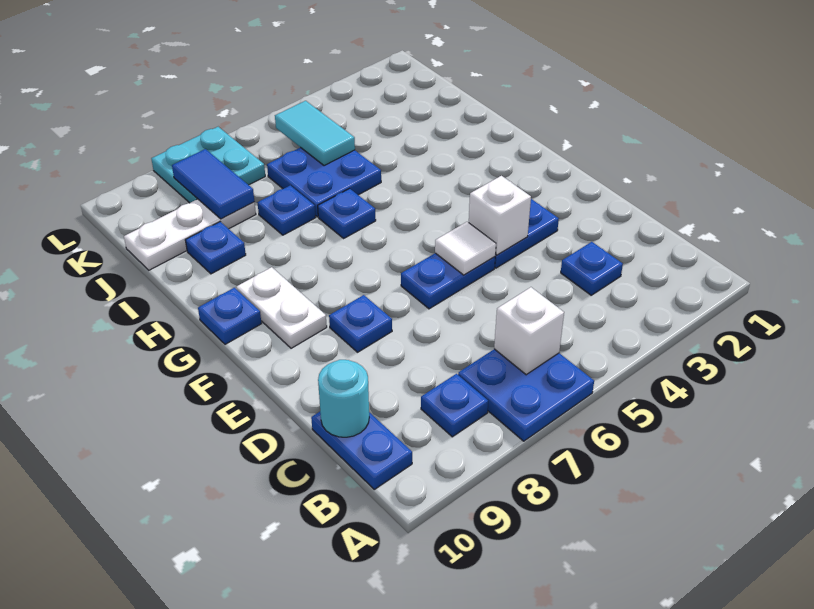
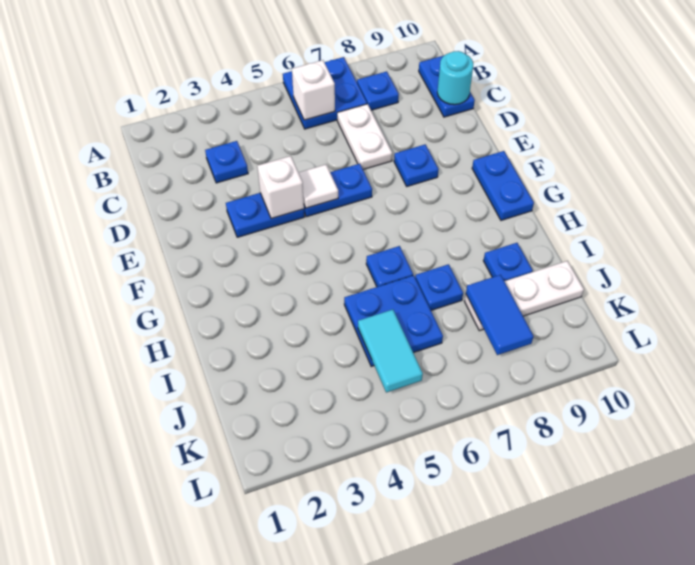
white 1x2 plate [236,267,327,348] -> white 1x2 plate moved to [337,104,392,170]
blue 1x1 plate [198,288,262,344] -> blue 1x2 plate [472,151,534,220]
cyan 2x2 plate [151,127,265,203] -> none

